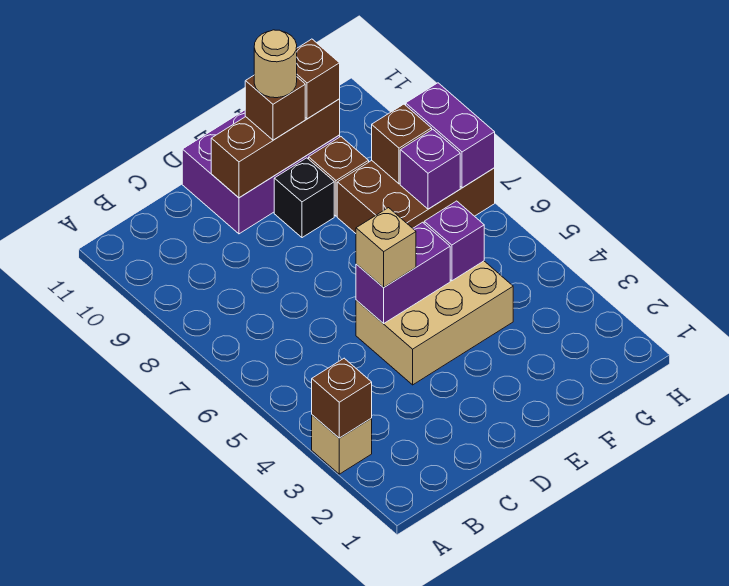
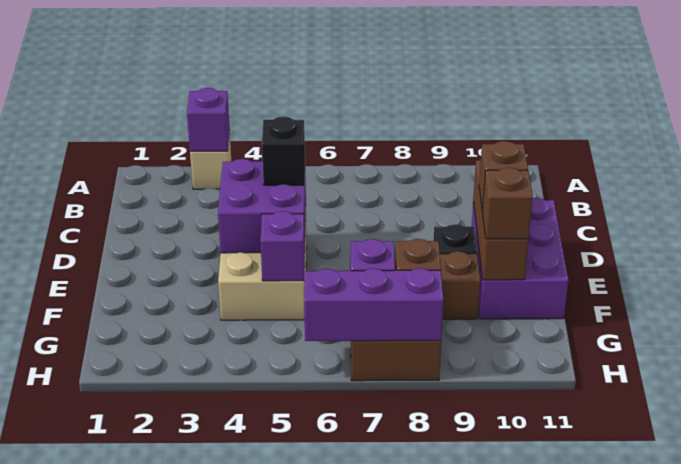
brown 1x1 brick [312,358,372,438] -> purple 1x1 brick [187,88,230,151]
purple 1x2 brick [356,222,450,324] -> purple 2x2 brick [218,159,306,253]
tan 1x1 brick [356,208,416,287] -> black 1x1 brick [262,116,305,185]
tan 1x1 round brick [254,30,297,98] -> none
purple 1x2 brick [406,83,495,188] -> purple 1x3 brick [304,268,444,341]

